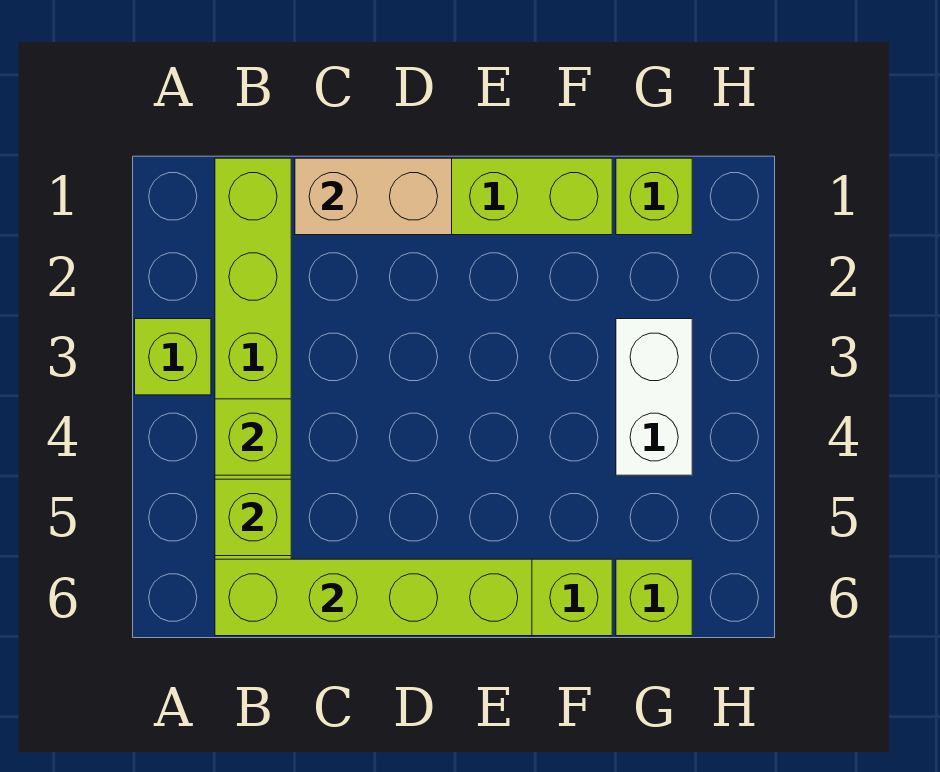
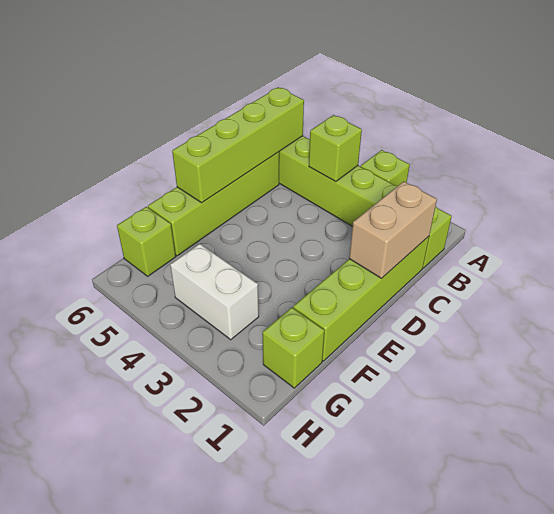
lime 1x1 brick [215,479,291,556] -> none

